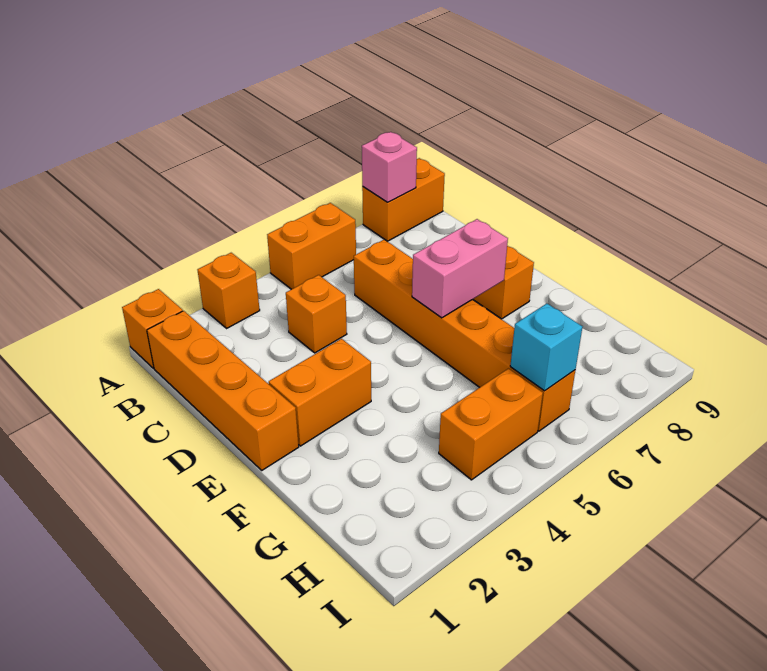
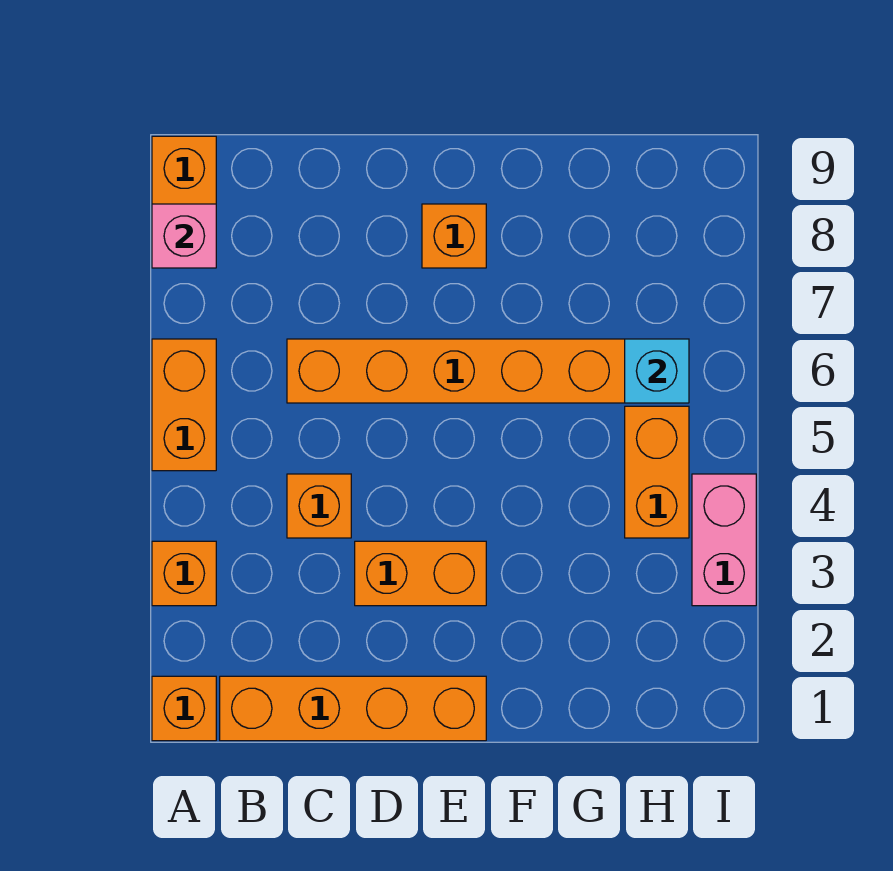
orange 1x2 brick [269,339,371,446] -> orange 1x2 brick turned to [355,541,486,606]
pink 1x2 brick [412,219,508,318] -> pink 1x2 brick moved to [692,474,756,606]

